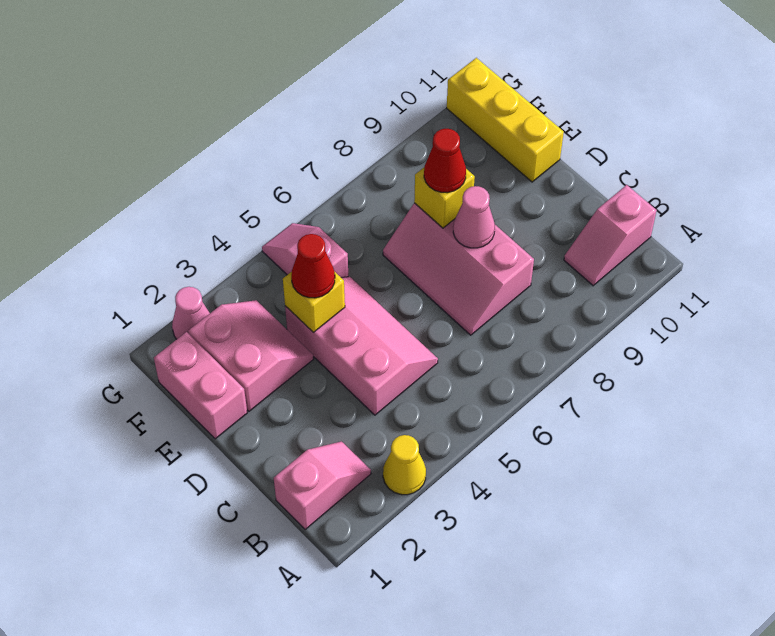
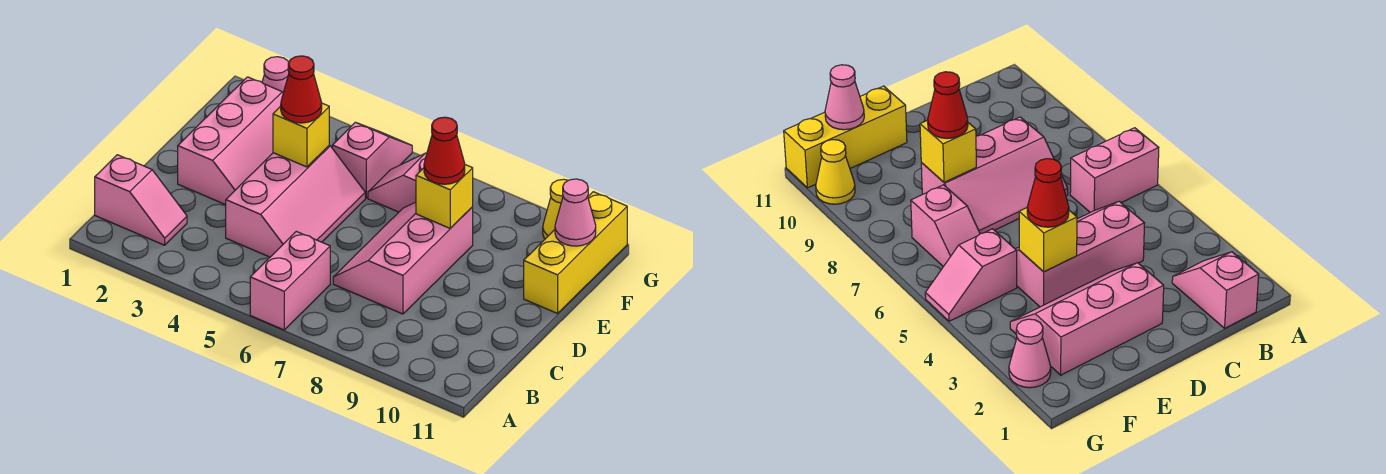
yellow 1x1 cone [383,435,426,495] -> yellow 1x1 cone moved to [543,179,568,239]
pink 1x2 slope [564,185,657,286] -> pink 1x2 slope moved to [368,153,427,212]
pink 1x1 cone [453,186,495,248] -> pink 1x1 cone moved to [555,179,596,246]
pink 1x2 brick [154,332,247,439] -> pink 1x2 brick moved to [250,231,330,330]
pink 2x2 slope [188,300,313,411] -> pink 2x3 slope [178,77,283,205]

